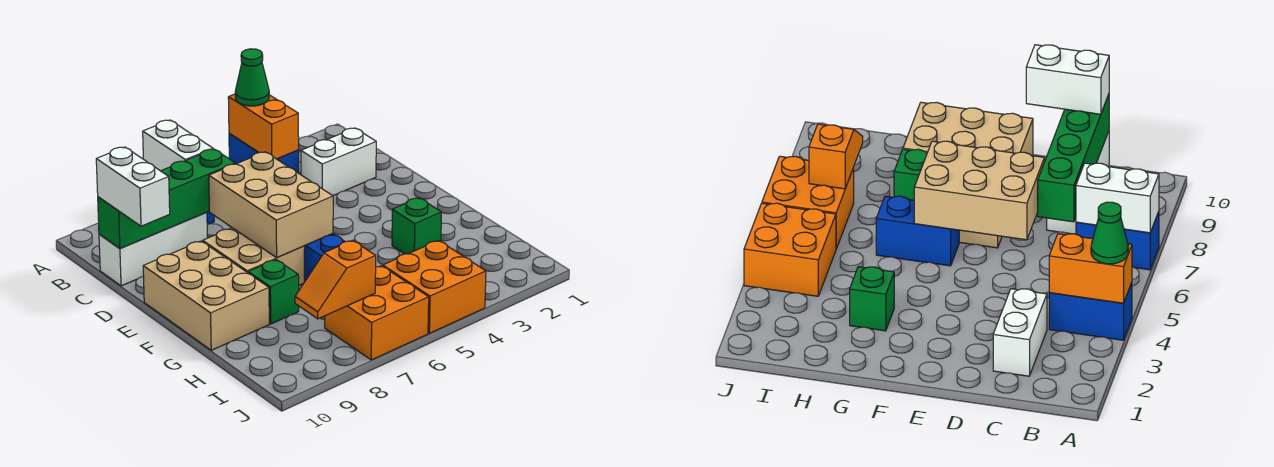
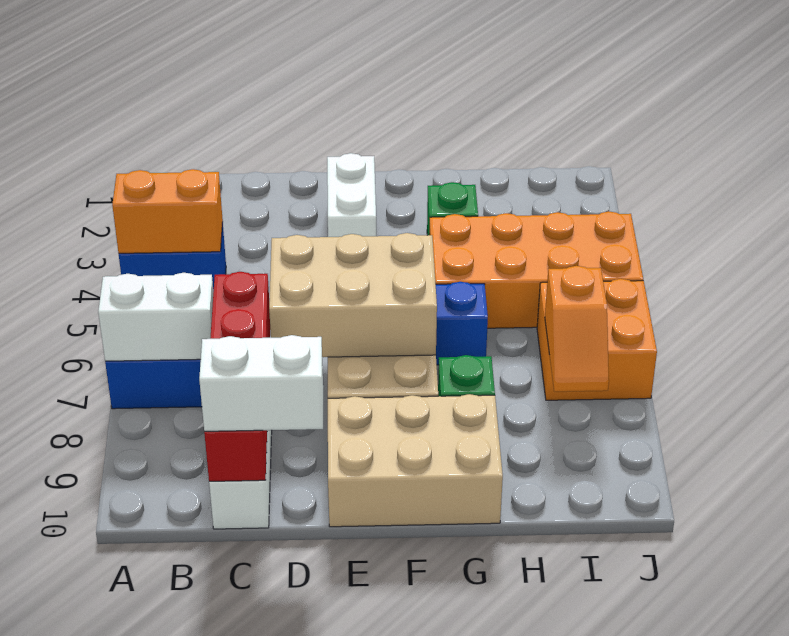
green 1x1 cone [235,49,269,106] -> none
white 1x2 brick [301,128,376,196] -> white 1x2 brick moved to [327,153,376,237]
green 1x4 brick [98,149,235,249] -> red 1x4 brick [204,272,270,481]
orange 2x2 brick [383,241,486,333] -> orange 2x4 brick [429,211,643,328]

